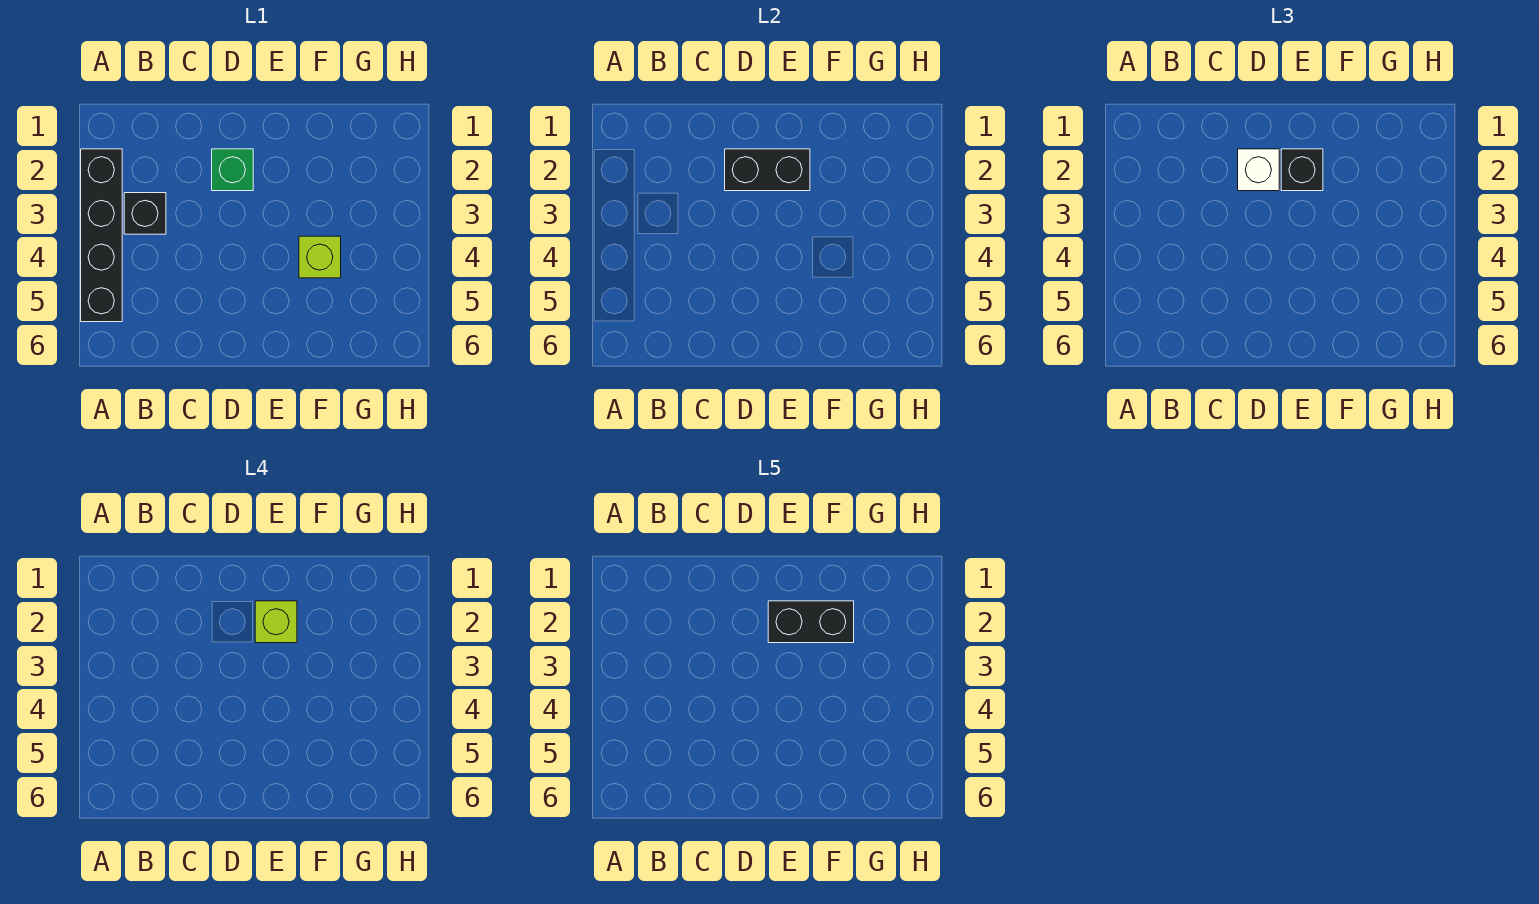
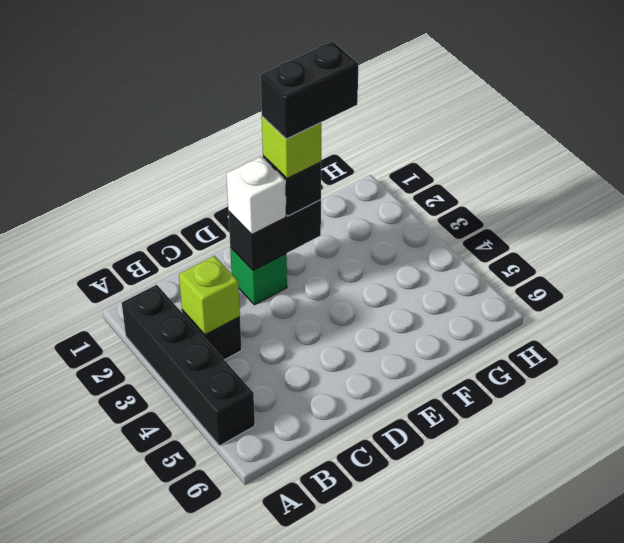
lime 1x1 brick [299,236,341,278] -> lime 1x1 brick moved to [179,256,240,335]

